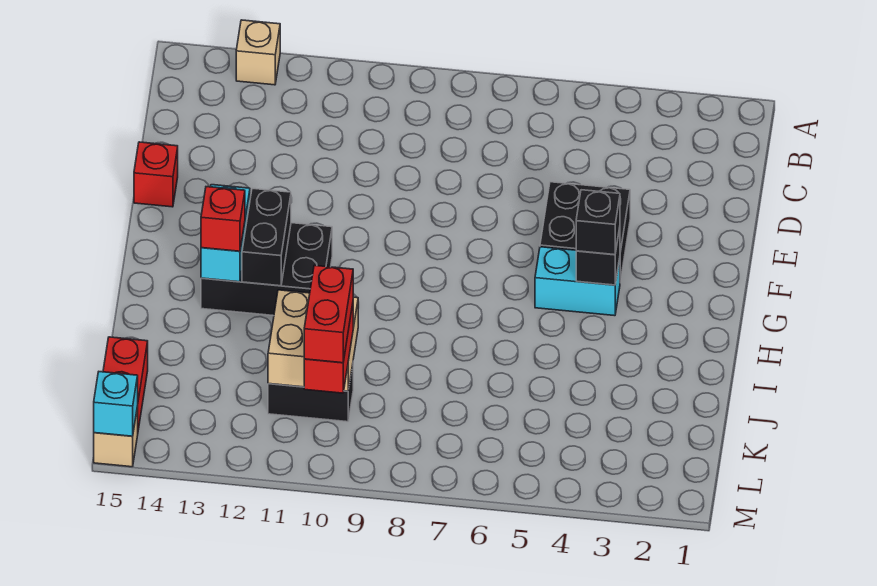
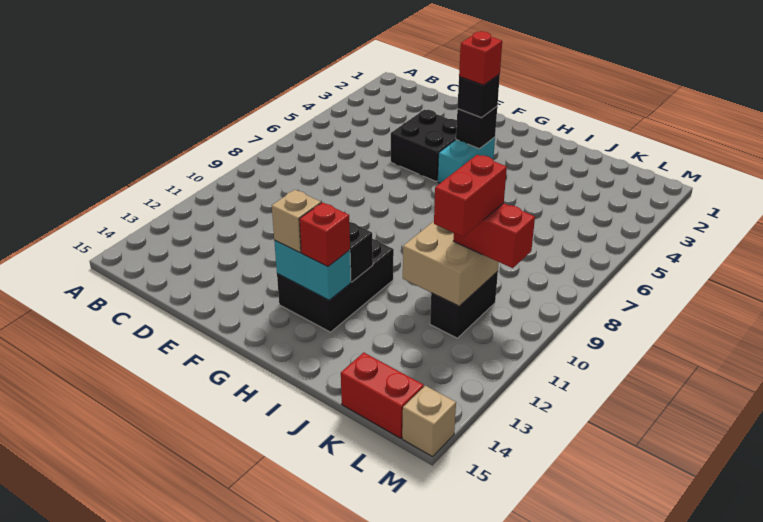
tan 1x1 brick [236,20,280,85] -> tan 1x1 brick moved to [272,190,321,253]
red 1x1 brick [134,142,178,207] -> red 1x1 brick moved to [459,31,502,85]
red 1x2 brick [304,265,353,363] -> red 1x2 brick turned to [434,155,507,237]
cyan 1x1 brick [94,372,138,436] -> none

